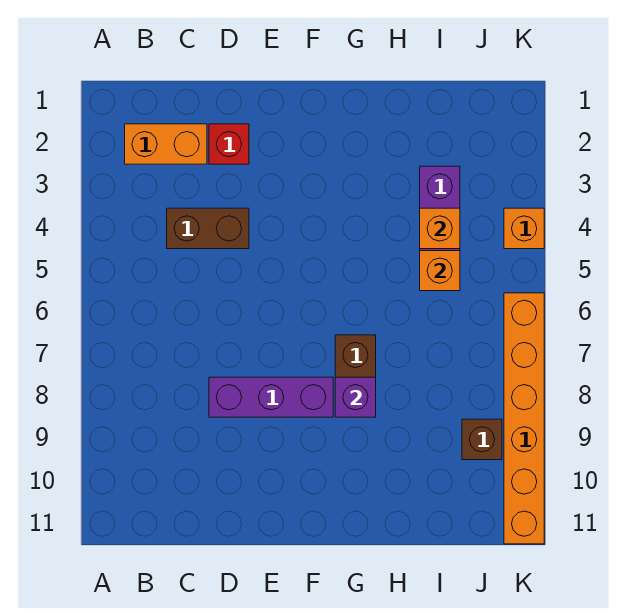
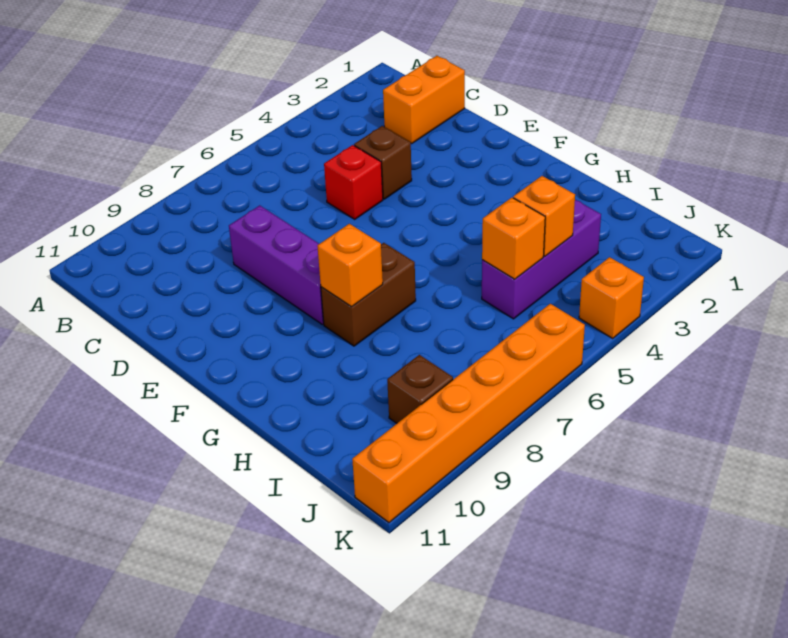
orange 1x2 brick [125,124,207,164] -> orange 1x2 brick turned to [383,56,465,143]
brown 1x2 brick [167,208,249,249] -> brown 1x1 brick [354,126,412,199]
red 1x1 brick [209,124,249,164] -> red 1x1 brick moved to [324,145,383,219]
purple 1x1 brick [335,377,376,417] -> orange 1x1 brick [317,224,383,307]

